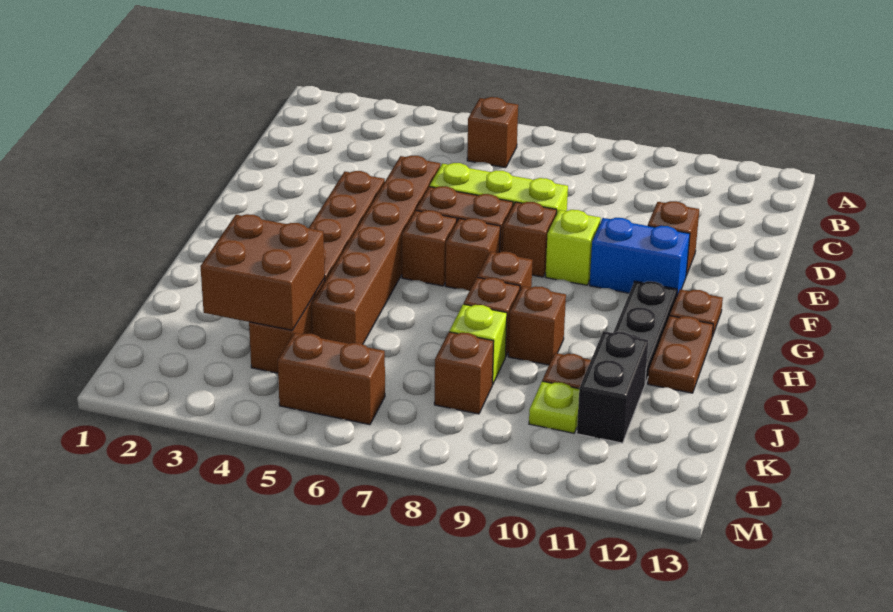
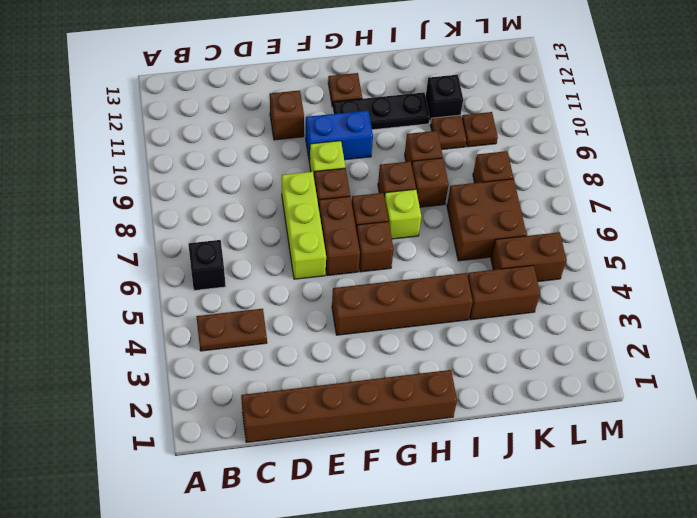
brown 1x1 brick [467,97,518,168] -> black 1x1 brick [188,240,226,291]
brown 1x6 brick [311,155,440,344] -> brown 1x6 brick moved to [241,370,457,443]
blue 1x2 brick [590,218,690,294] -> blue 1x2 brick turned to [306,110,373,163]
brown 1x2 plate [648,316,713,393] -> brown 1x2 plate moved to [196,309,267,351]
brown 2x2 brick [200,214,325,330] -> brown 2x2 brick moved to [447,179,527,261]
lime 1x1 brick [449,304,507,385] -> lime 1x1 brick moved to [384,189,421,239]
black 1x2 brick [577,331,648,443] -> black 1x1 brick [426,75,463,123]
lime 1x1 plate [529,381,579,433] -> brown 1x1 plate [462,112,498,147]
brown 1x2 brick [278,333,385,425] -> brown 1x2 brick turned to [491,232,567,282]

